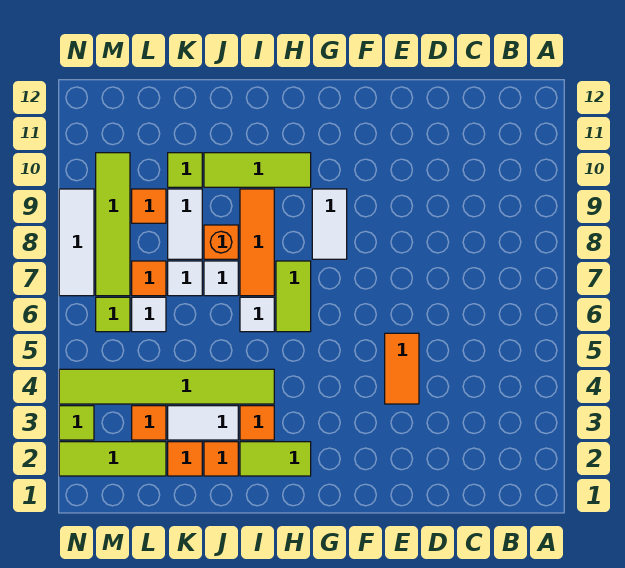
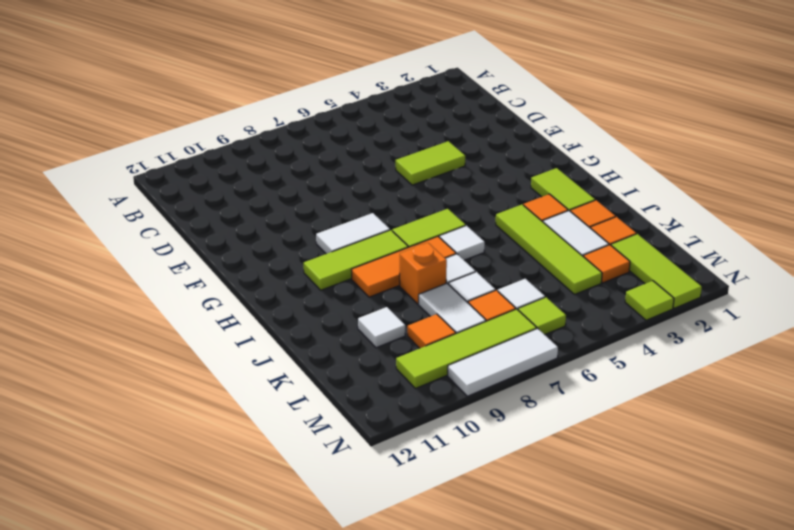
orange 1x2 tile [385,333,419,404] -> lime 1x2 tile [396,141,465,185]
lime 1x3 tile [204,153,311,187] -> lime 1x3 tile turned to [304,230,408,290]
lime 1x6 tile [59,369,274,404] -> lime 1x4 tile [496,205,602,294]
white 1x2 tile [168,189,202,259] -> white 1x2 tile turned to [419,283,486,334]
lime 1x1 tile [168,153,202,187] -> white 1x1 tile [358,307,405,348]

